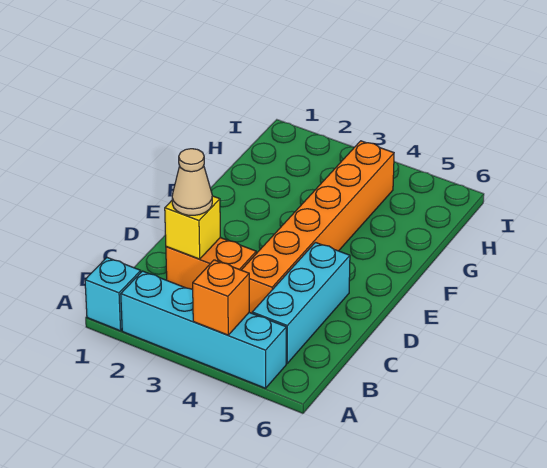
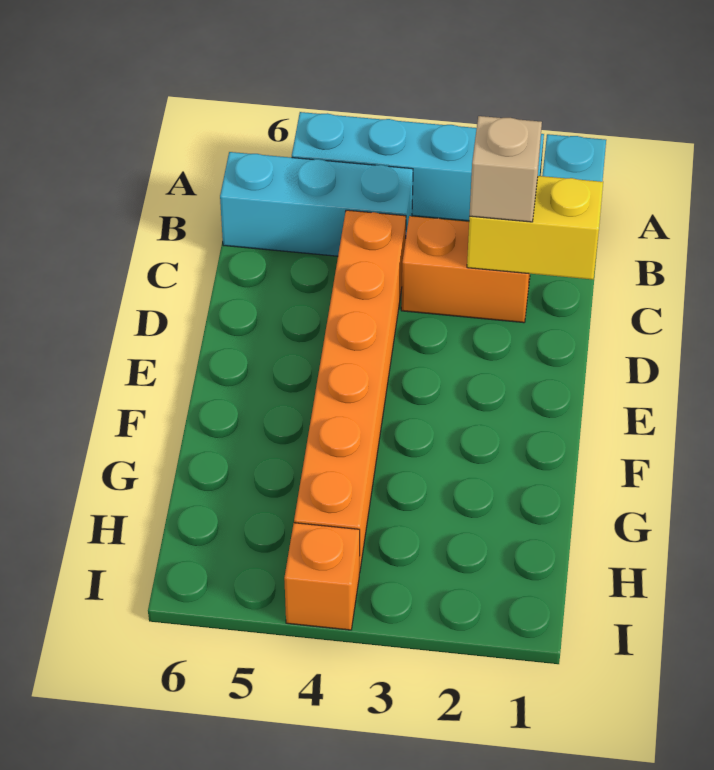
orange 1x1 brick [193,260,249,335] -> orange 1x1 brick moved to [284,523,360,630]
cyan 1x3 brick [252,243,350,363] -> cyan 1x3 brick turned to [220,152,413,256]
yellow 1x1 brick [165,196,220,259] -> yellow 1x2 brick [467,176,603,279]
tan 1x1 cone [172,149,212,215] -> tan 1x1 brick [470,116,542,222]

